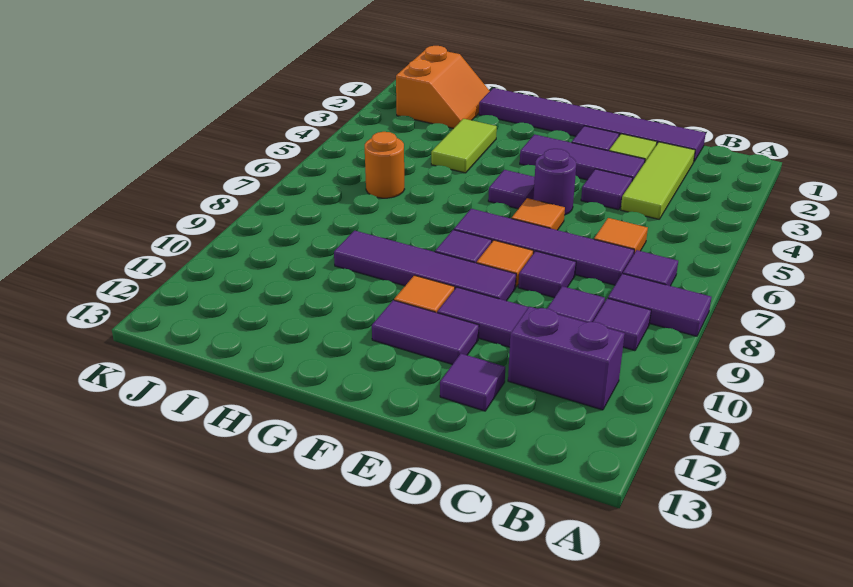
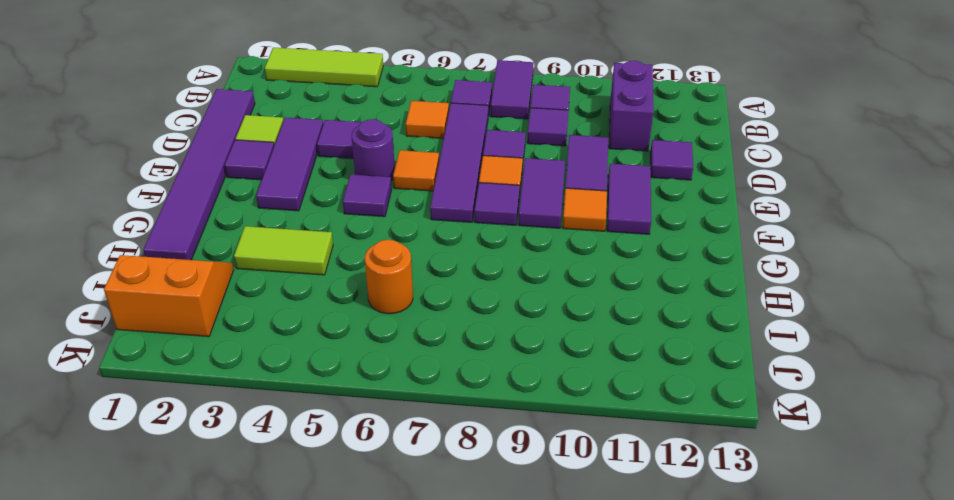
lime 1x3 tile [621,142,695,219] -> lime 1x3 tile moved to [265,48,383,87]
purple 1x4 tile [334,231,516,301] -> purple 1x2 tile [518,158,565,228]

